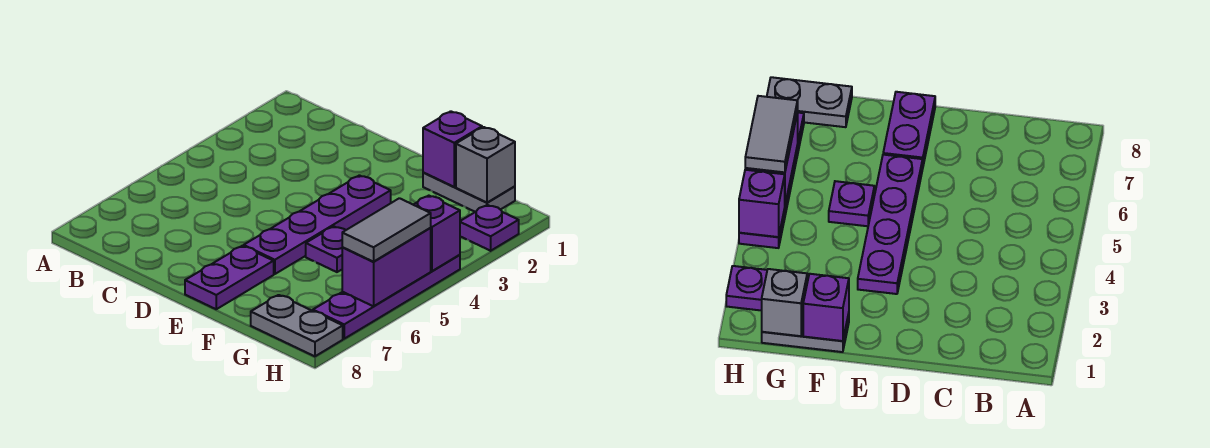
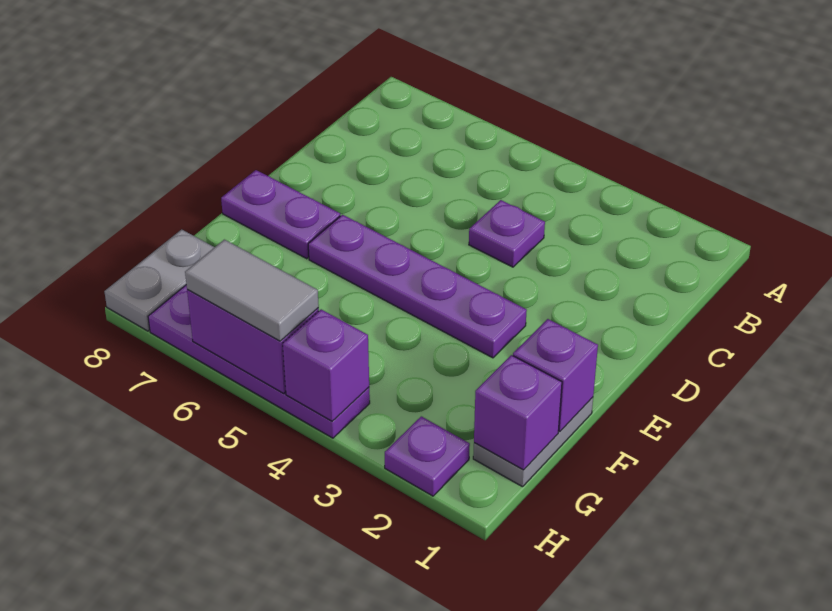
purple 1x1 plate [306,226,346,272] -> purple 1x1 plate moved to [469,200,545,267]
grey 1x1 brick [456,127,515,203] -> purple 1x1 brick [474,355,562,470]

